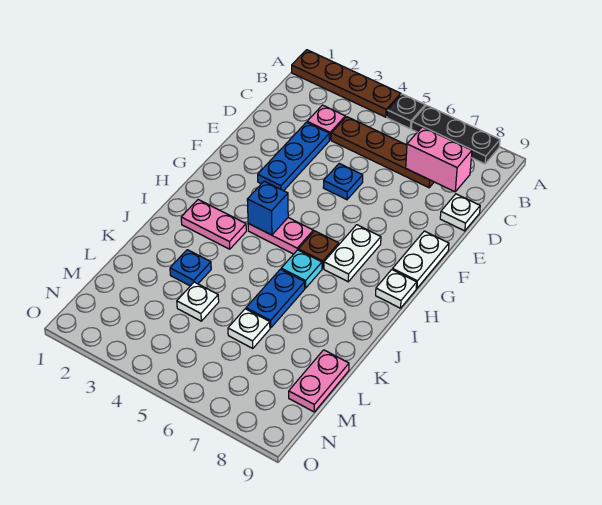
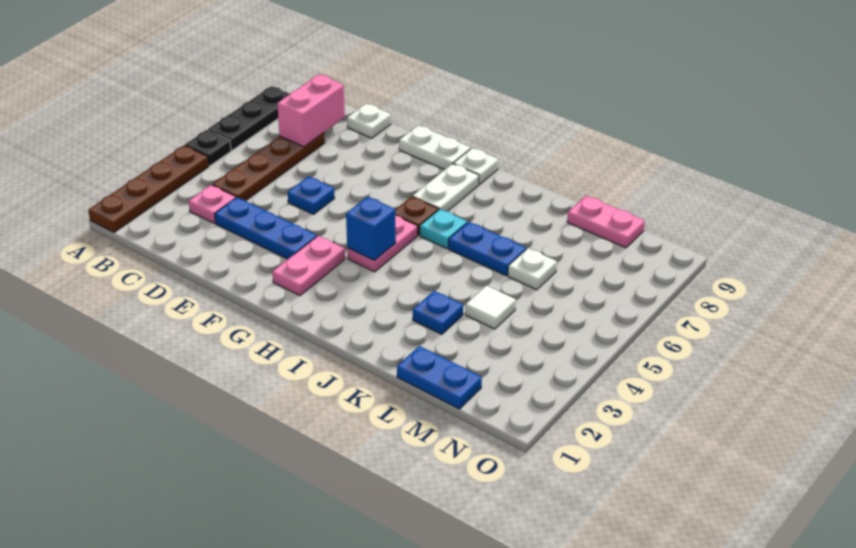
white 1x2 plate [324,225,381,282] -> white 1x2 plate turned to [413,164,479,211]
pink 1x2 plate [181,200,246,249] -> pink 1x2 plate moved to [272,236,345,296]
none -> blue 1x2 plate [397,346,482,409]
white 1x1 plate [177,282,219,321] -> white 1x1 tile [465,286,516,329]

